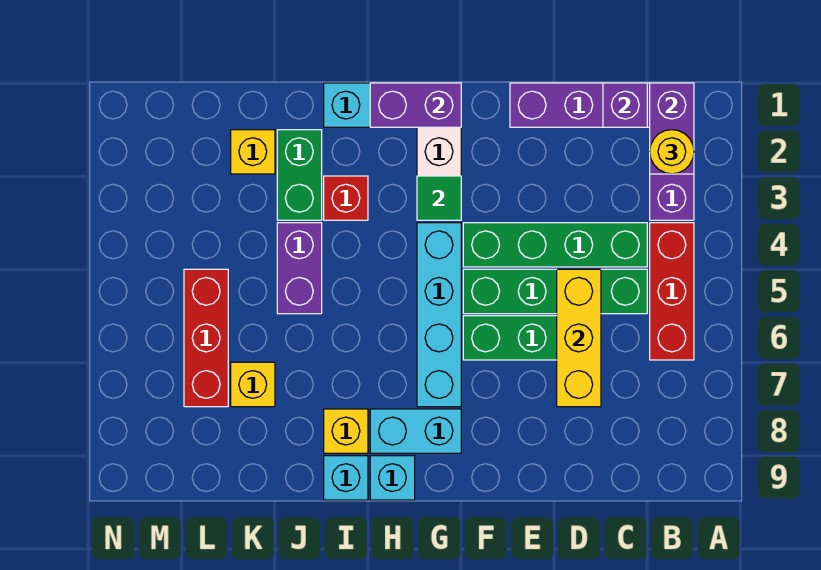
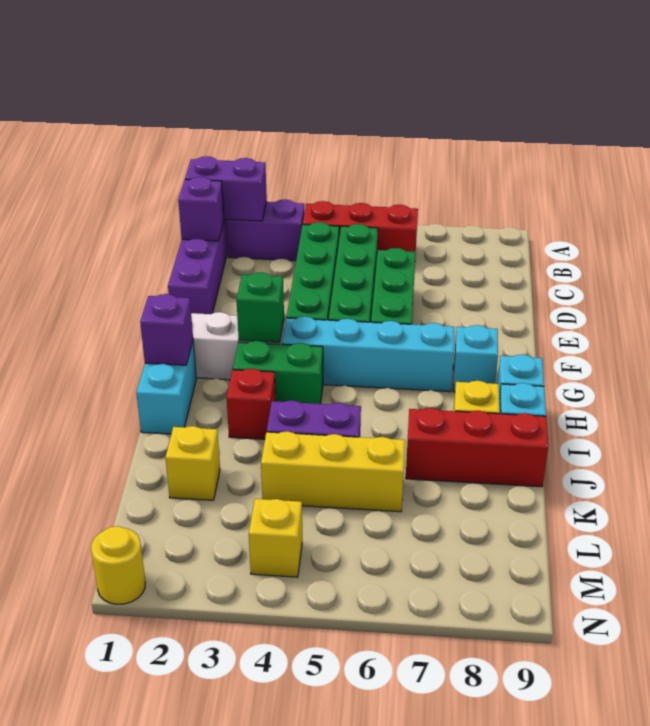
yellow 1x1 round brick [650,130,694,174] -> yellow 1x1 round brick moved to [91,526,145,604]
yellow 1x3 brick [557,269,601,407] -> yellow 1x3 brick moved to [261,431,405,512]
purple 1x2 brick [370,83,461,127] -> purple 1x1 brick [140,294,193,365]
green 1x1 tile [417,176,461,220] -> green 1x1 brick [237,272,284,343]
cyan 1x2 brick [370,409,461,453] -> cyan 1x1 brick [453,325,498,392]
green 1x2 brick [277,130,322,220] -> green 1x2 brick moved to [233,341,323,404]
yellow 1x1 brick [231,362,275,407] -> yellow 1x1 brick moved to [249,499,302,577]
red 1x3 brick [184,269,228,407] -> red 1x3 brick moved to [406,408,548,487]

